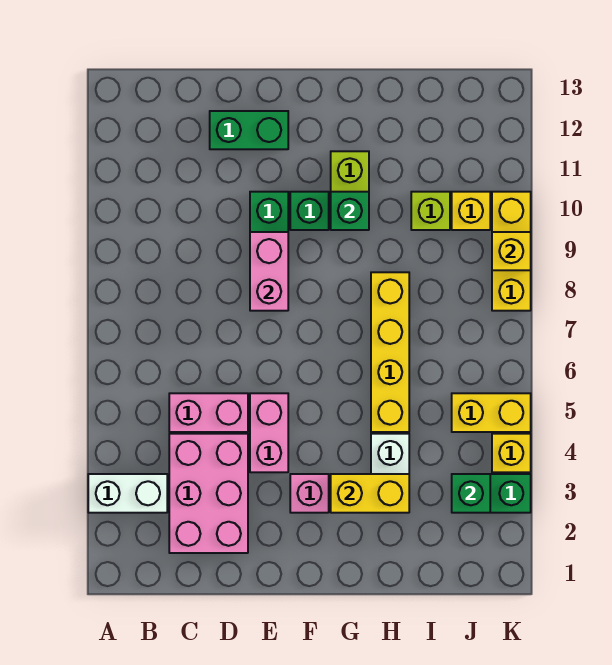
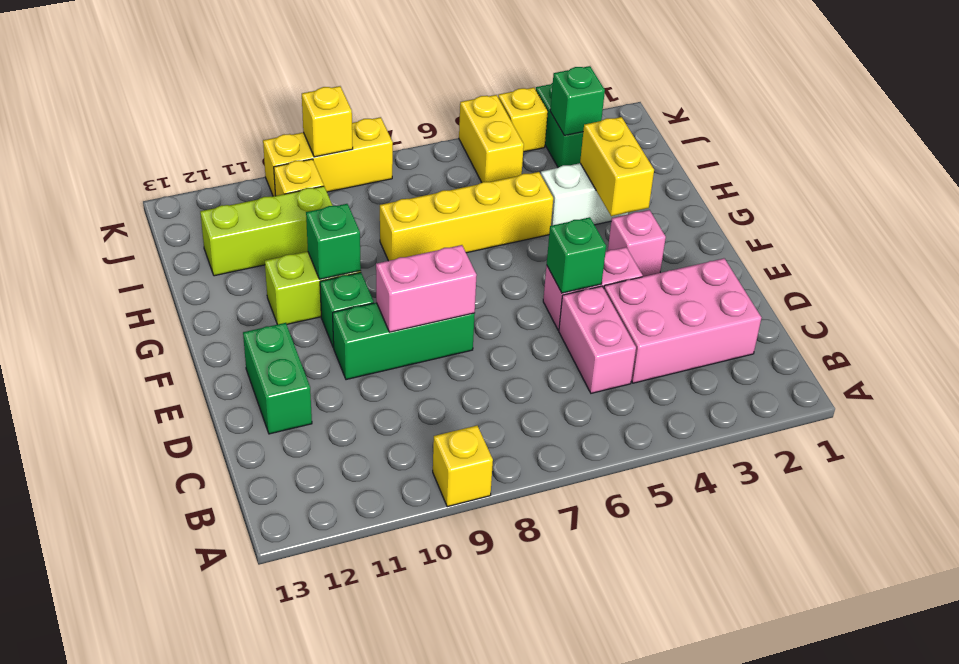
white 1x2 brick [88,474,167,513] -> none
none -> yellow 1x1 brick [433,426,493,507]
none -> green 1x1 brick [547,217,606,293]
lime 1x1 brick [411,192,450,230] -> lime 1x3 brick [200,186,333,276]

